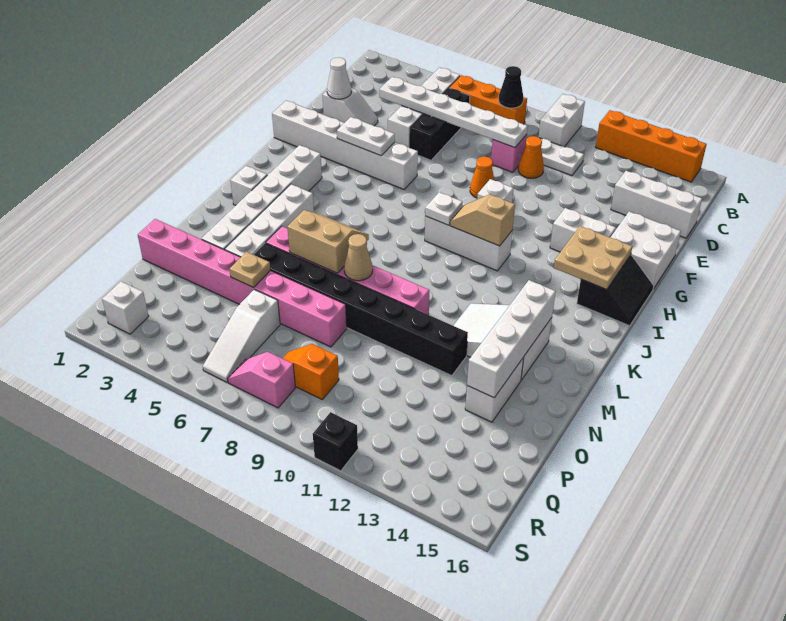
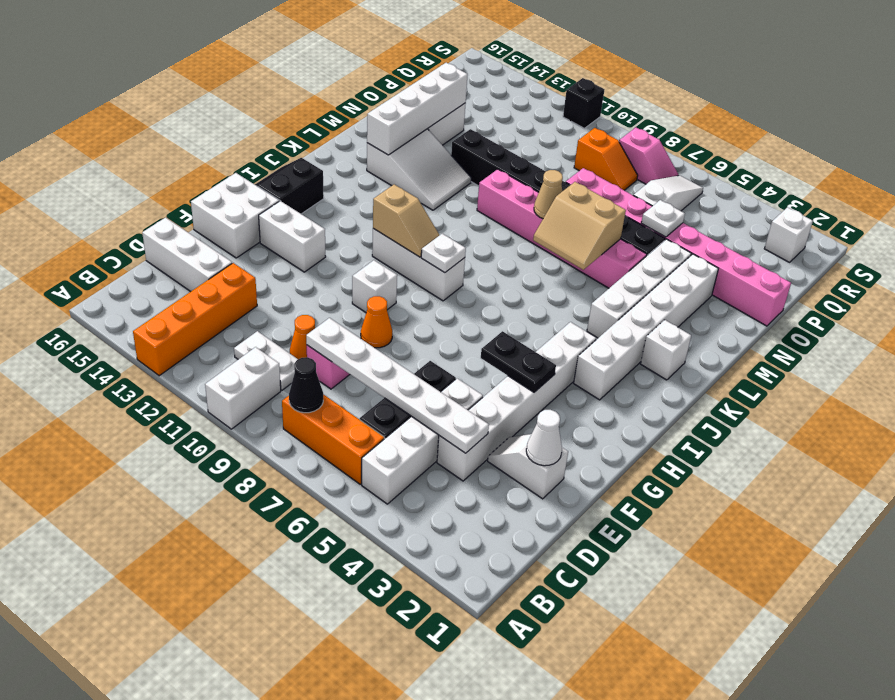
orange 1x4 brick [596,110,707,182] -> orange 1x4 brick turned to [133,263,257,376]
white 1x6 brick [272,101,418,189] -> white 1x6 brick turned to [437,322,596,481]
white 1x2 plate [337,117,395,156] -> black 1x2 plate [481,331,556,392]
tan 2x2 plate [554,226,632,290] -> none
tan 1x1 plate [230,252,271,287] -> white 1x1 plate [641,200,685,237]

